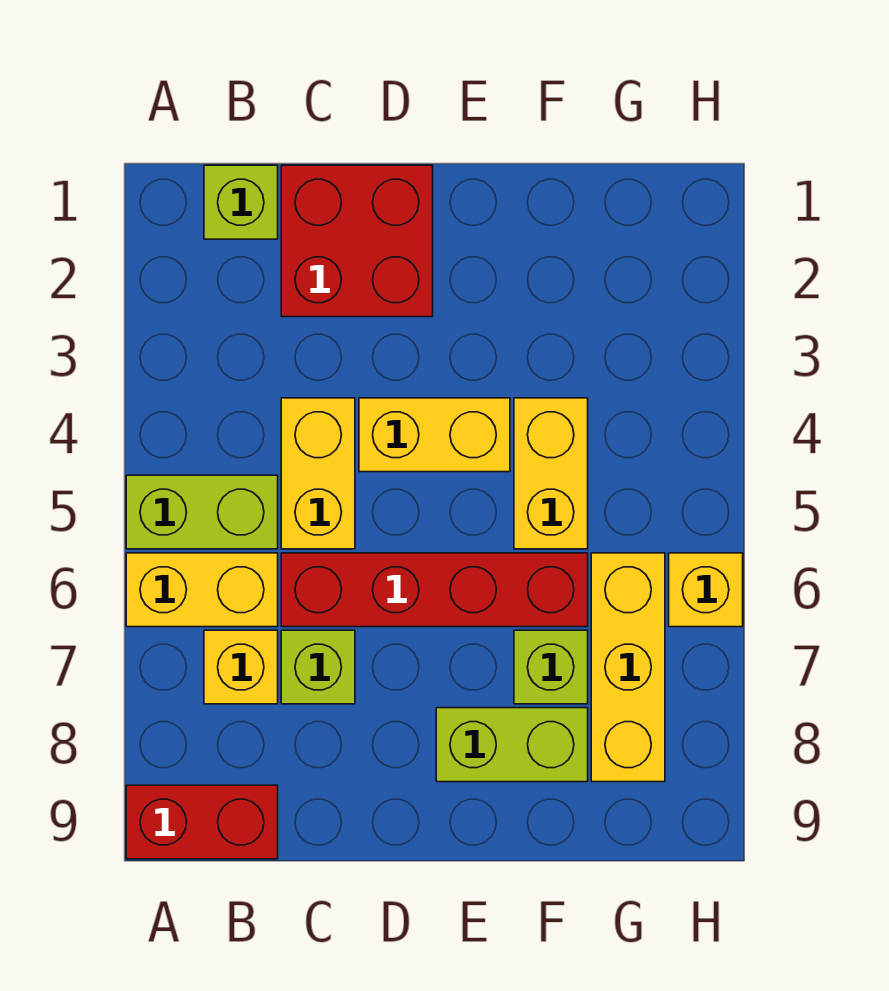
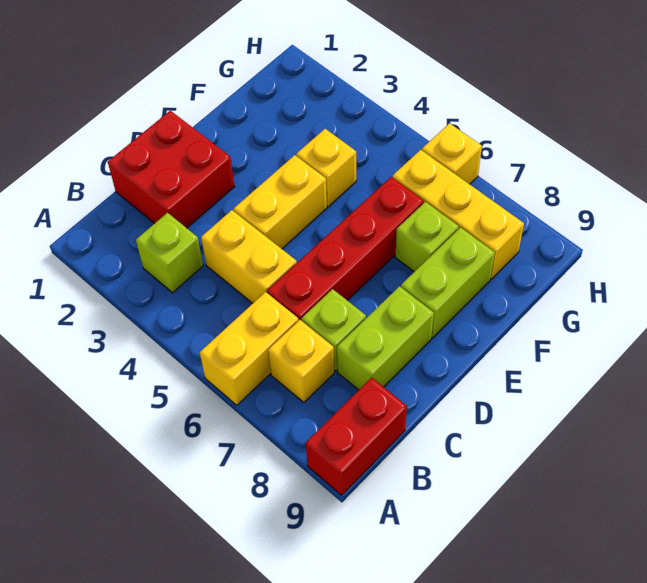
lime 1x2 brick [126,475,278,549] -> lime 1x2 brick moved to [337,286,434,390]
lime 1x1 brick [204,165,278,239] -> lime 1x1 brick moved to [136,213,203,293]
yellow 1x2 brick [514,398,588,549] -> yellow 1x1 brick [296,129,356,207]

